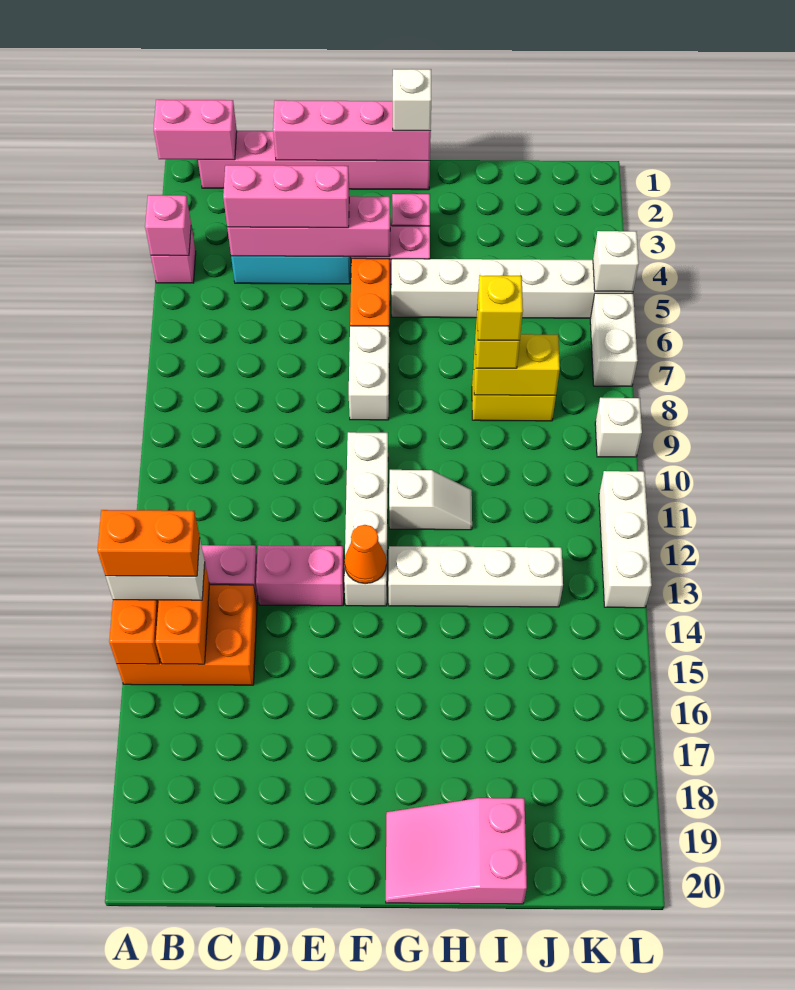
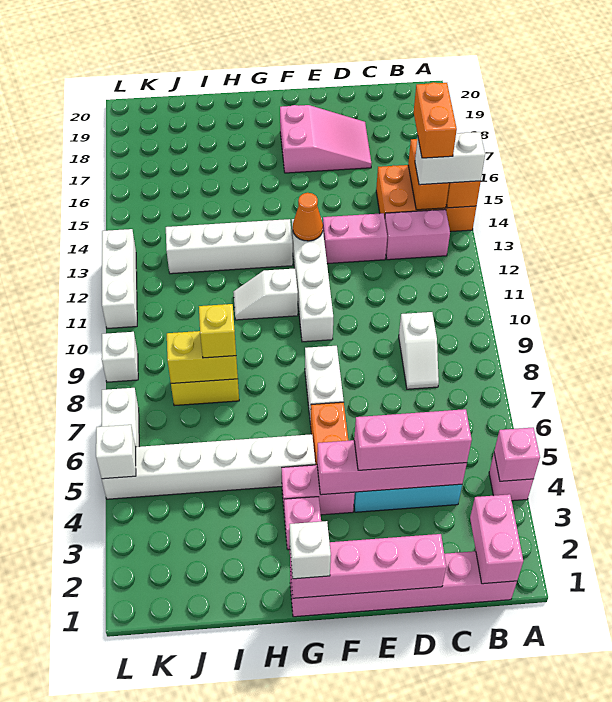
pink 1x2 brick [154,100,237,160] -> pink 1x2 brick turned to [470,494,523,584]
orange 1x2 brick [98,510,200,576] -> orange 1x2 brick turned to [414,82,457,158]
none -> white 1x2 slope [399,312,439,389]
pink 2x3 slope [386,798,527,904] -> pink 2x3 slope moved to [280,105,372,173]
yellow 1x1 brick [477,276,523,341] -> none

